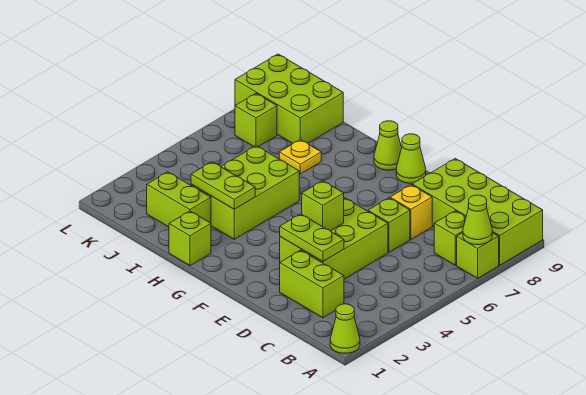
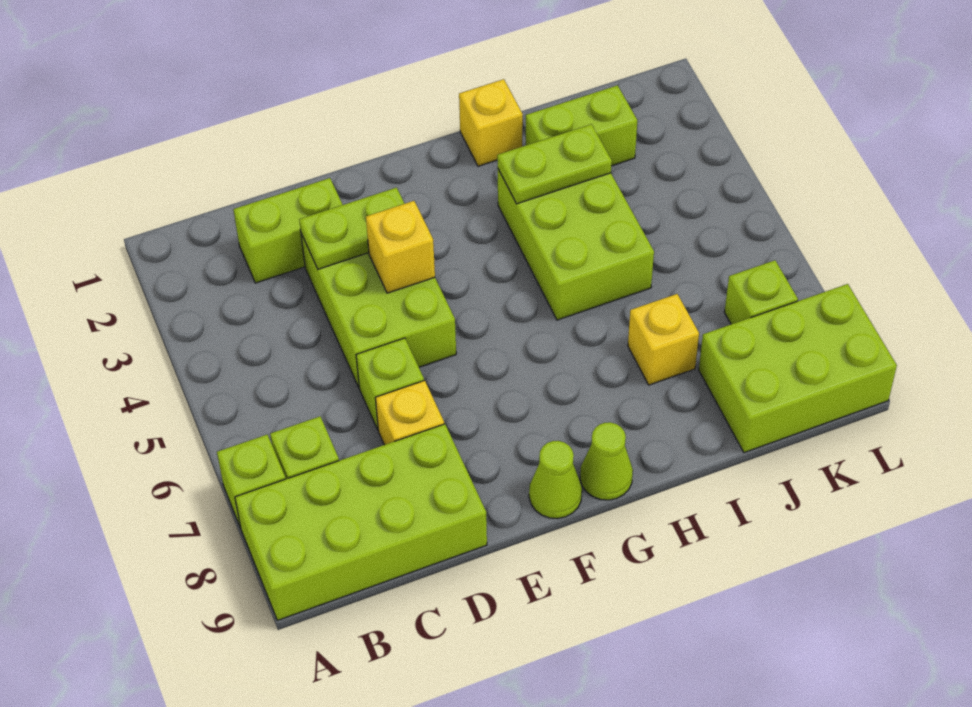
lime 1x1 cone [330,304,360,353] -> none
lime 1x1 cone [463,195,492,245] -> none
lime 1x1 brick [302,181,344,231] -> yellow 1x1 brick [366,201,435,293]
lime 1x1 brick [169,211,211,266] -> yellow 1x1 brick [459,79,523,166]
yellow 1x1 plate [279,140,321,174] -> yellow 1x1 brick [628,294,699,385]

